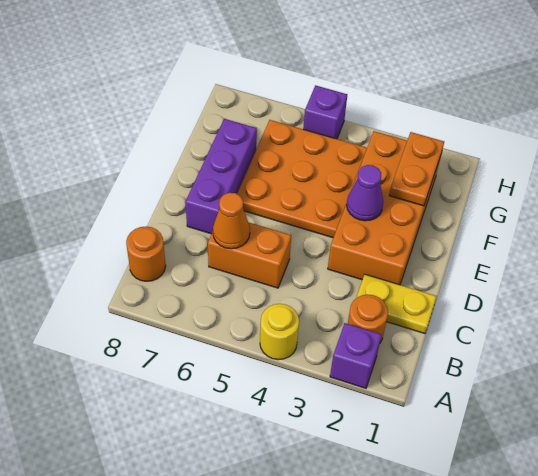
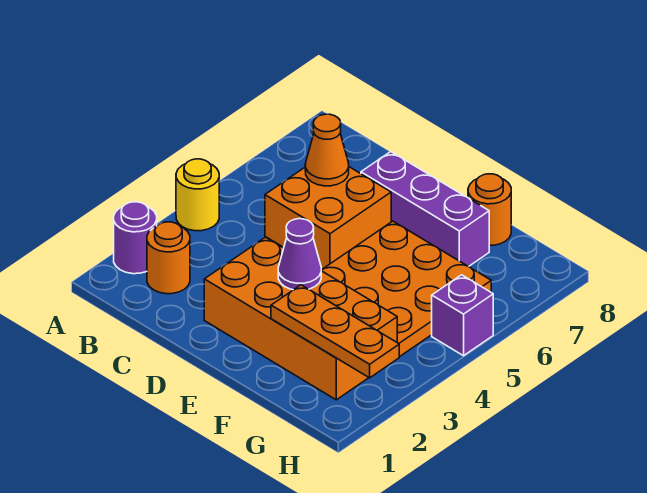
purple 1x1 brick [330,323,381,388] -> purple 1x1 round brick [114,202,157,274]
orange 1x1 round brick [126,226,166,281] -> orange 1x1 round brick moved to [468,174,511,246]
yellow 1x2 plate [356,274,437,334] -> none
orange 1x2 brick [208,222,291,288] -> orange 2x2 brick [265,167,391,270]
orange 1x2 plate [389,132,444,206] -> orange 1x3 plate [271,285,399,378]

